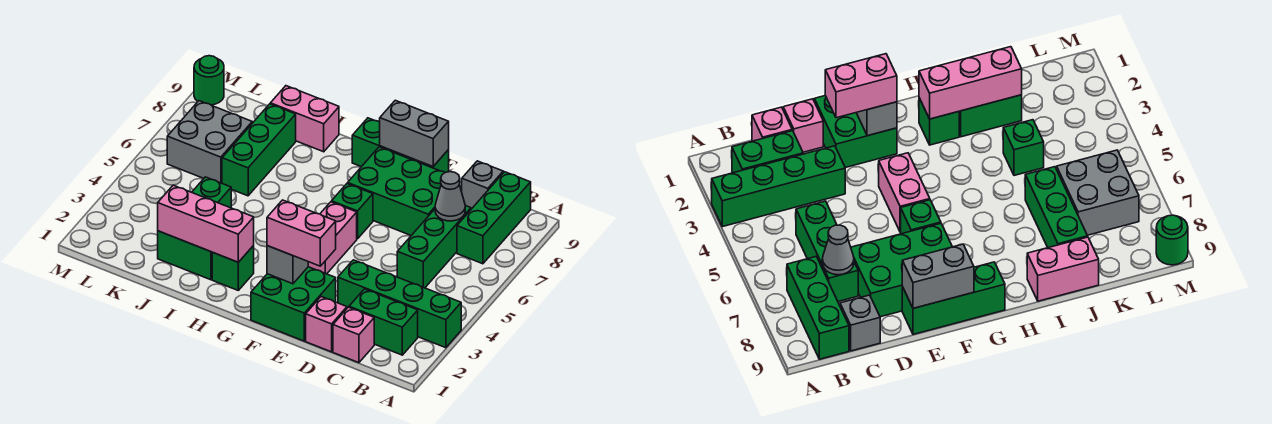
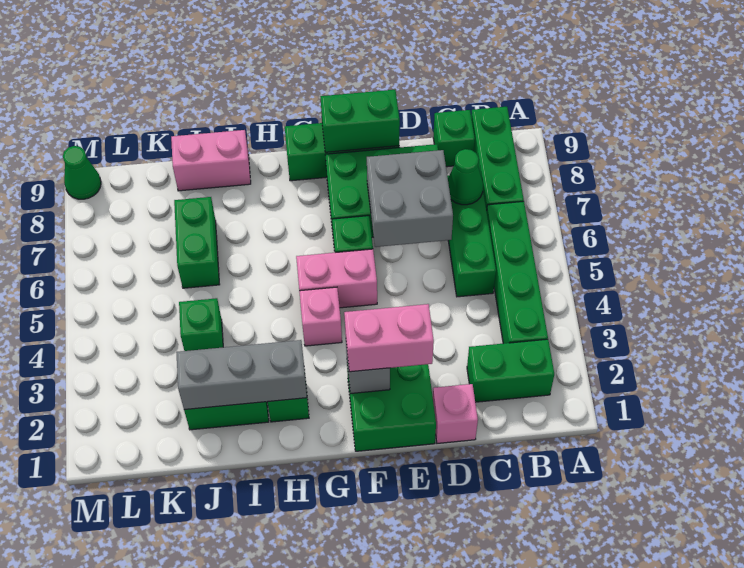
green 1x4 brick [338,260,461,348] -> green 1x4 brick turned to [487,201,548,344]
pink 1x1 brick [333,307,374,363] -> pink 1x1 brick moved to [299,287,342,346]
grey 1x1 cone [435,172,465,221] -> green 1x1 cone [448,149,483,205]
grey 1x1 brick [462,161,503,209] -> green 1x1 brick [433,110,475,167]
grey 1x2 brick [380,100,449,167] -> green 1x2 brick [320,90,400,152]
pink 1x2 brick [308,202,357,274] -> pink 1x2 brick turned to [296,249,377,308]
pink 1x3 brick [158,185,254,262] -> grey 1x3 brick [176,340,307,410]
green 1x3 brick [222,104,296,196] -> green 1x2 brick [174,197,220,288]
grey 2x2 brick [167,101,252,183] -> grey 2x2 brick moved to [367,150,453,247]
green 1x1 round brick [194,56,224,105] -> green 1x1 cone [63,146,101,199]

